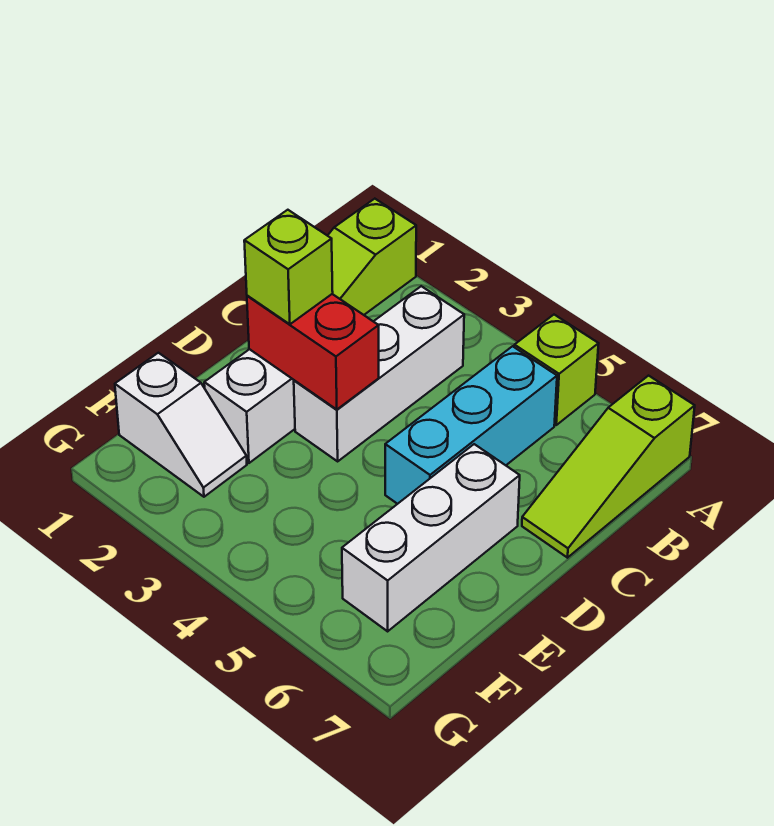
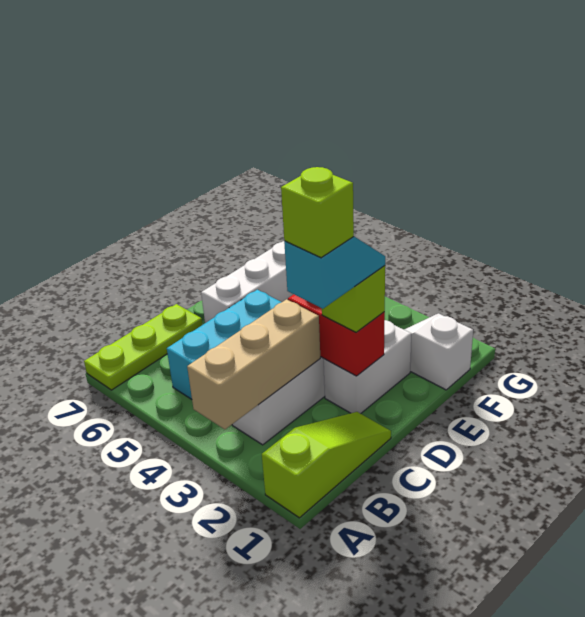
none -> tan 1x3 brick [187,299,320,429]
lime 1x1 brick [514,315,599,425] -> lime 1x1 brick moved to [281,167,354,258]
lime 1x3 slope [522,376,695,558] -> lime 1x3 plate [84,304,202,390]
none -> cyan 1x2 slope [284,237,385,309]

